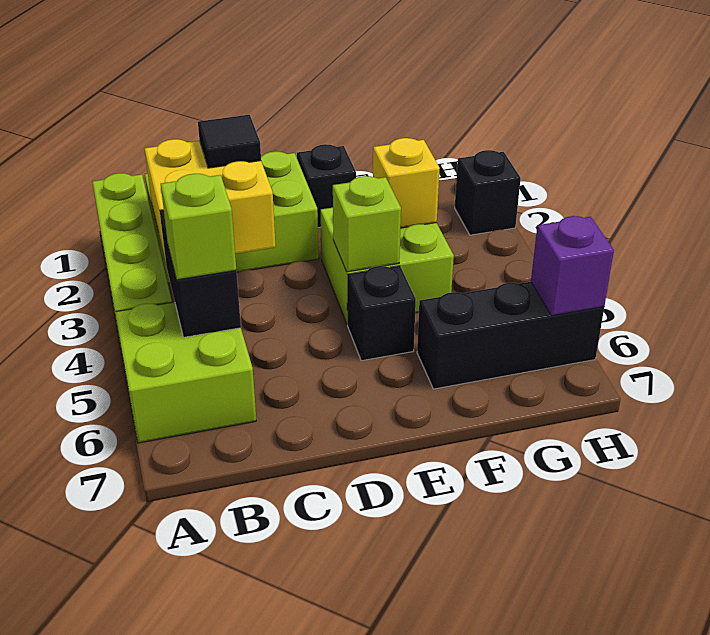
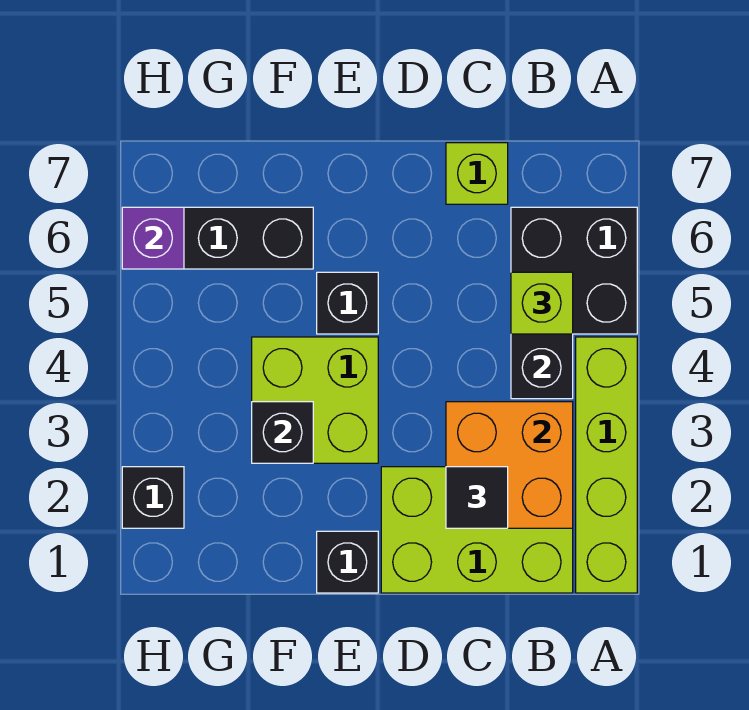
lime 2x2 brick [115,302,256,443] -> black 2x2 brick [511,207,637,334]
yellow 2x2 brick [144,139,276,262] -> orange 2x2 brick [446,402,573,528]
lime 1x1 brick [333,176,401,272] -> lime 1x1 brick moved to [446,143,508,204]
yellow 1x1 brick [373,138,440,228] -> black 1x1 brick [252,402,313,463]

